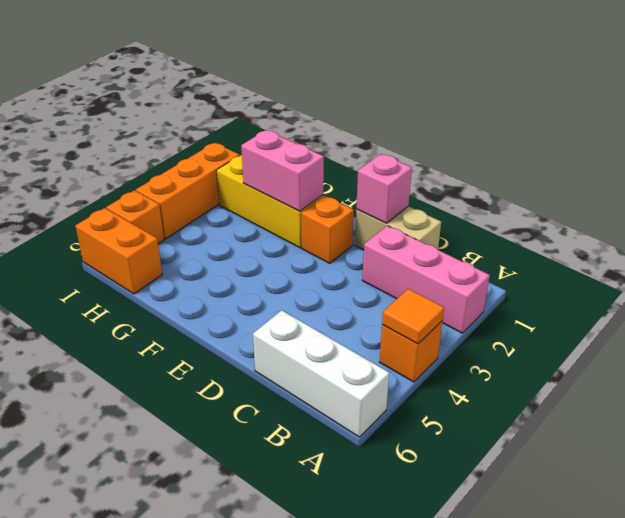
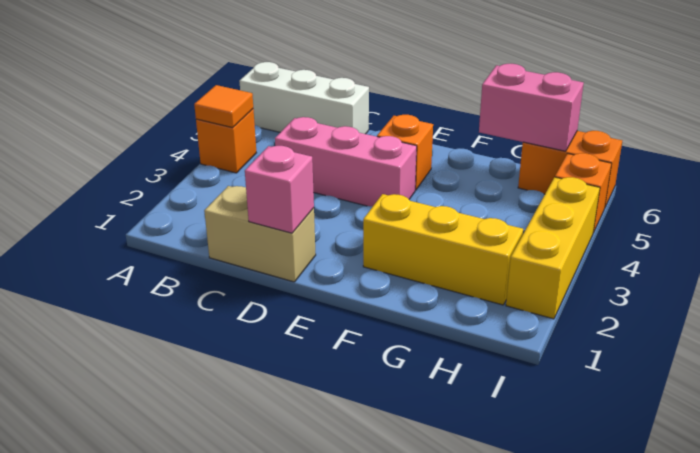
pink 1x3 brick [362,226,490,333] -> pink 1x3 brick moved to [275,117,417,206]
orange 1x1 brick [301,196,354,263] -> orange 1x1 brick moved to [377,115,433,190]
pink 1x2 brick [241,130,324,211] -> pink 1x2 brick moved to [479,64,584,151]
orange 1x3 brick [136,143,239,239] -> yellow 1x3 brick [506,177,600,319]

